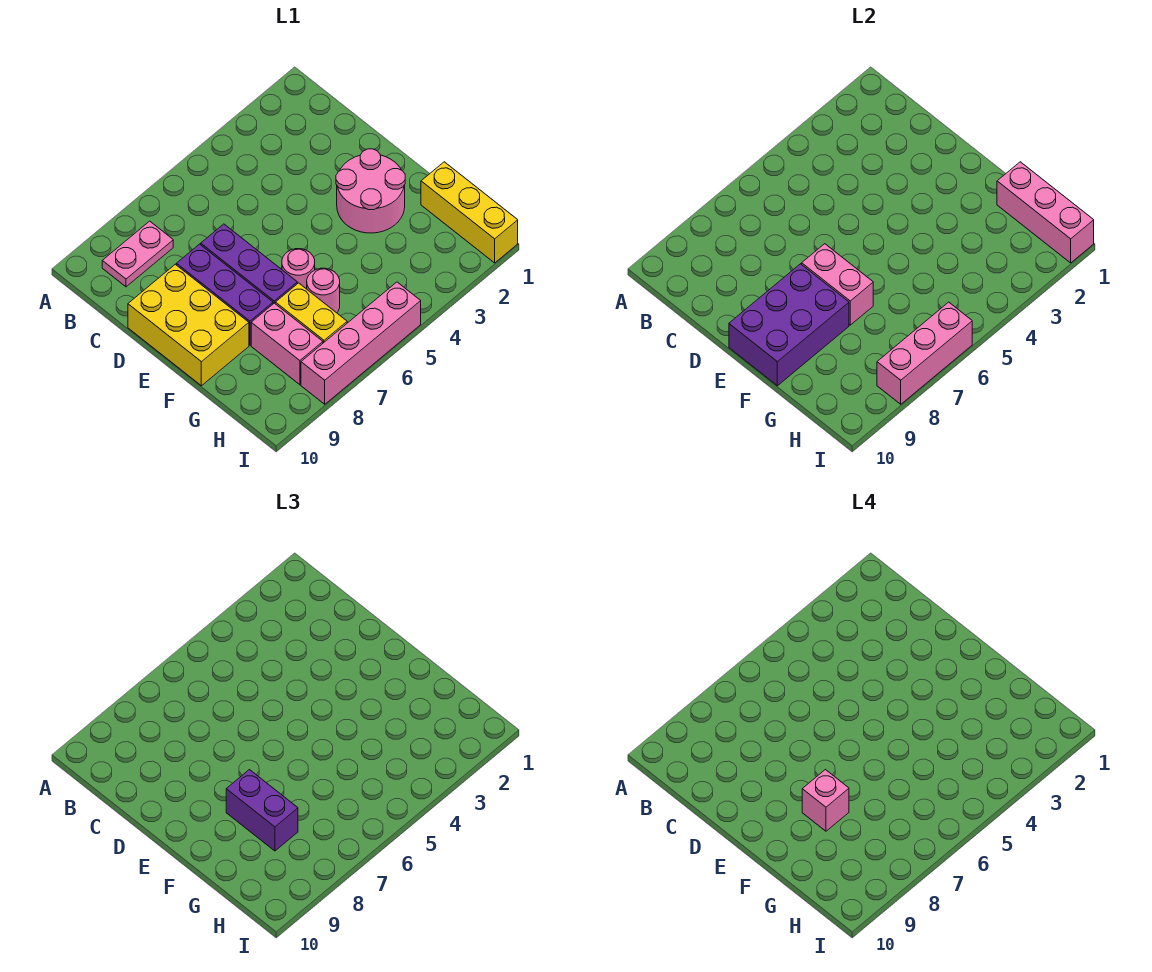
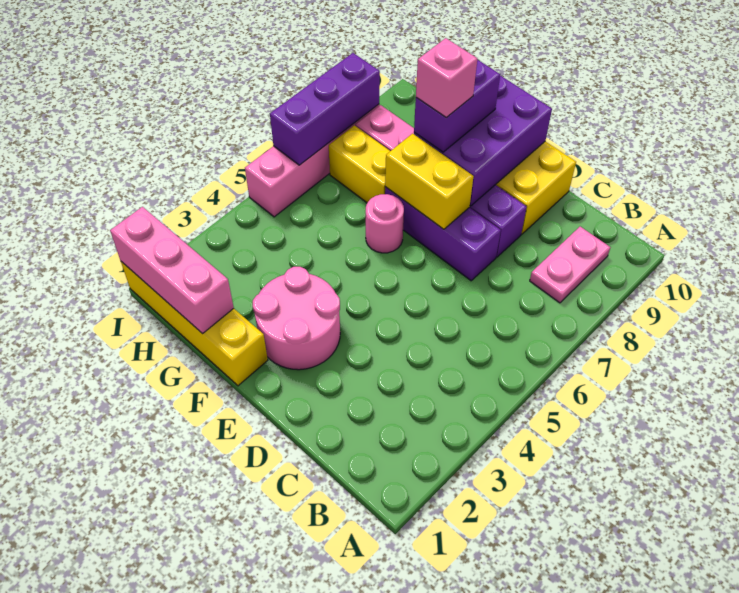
pink 1x2 brick [802,244,873,325] -> yellow 1x2 brick [385,134,474,229]
purple 1x2 brick [226,770,298,851] -> purple 1x2 brick turned to [414,60,500,152]
yellow 1x3 brick [421,162,518,263] -> yellow 1x4 brick [121,262,268,386]
pink 1x1 round brick [307,268,340,313] -> none
pink 1x3 brick [877,302,972,404] -> purple 1x3 brick [270,53,380,165]

